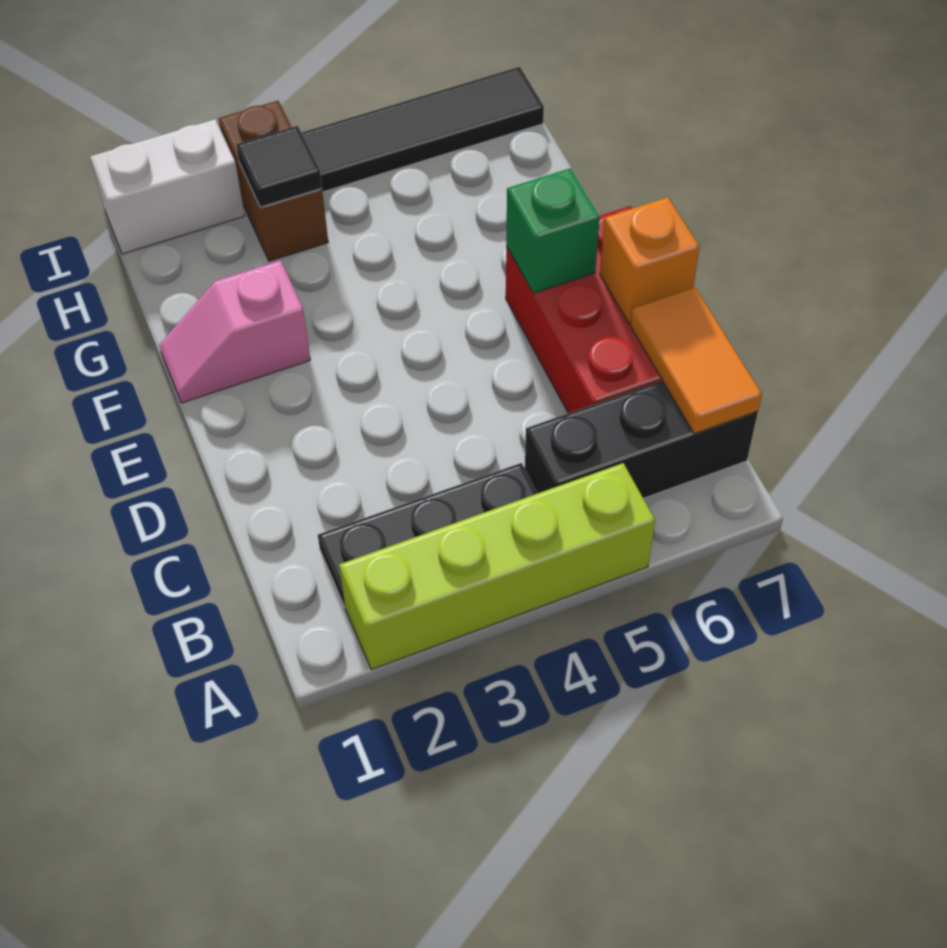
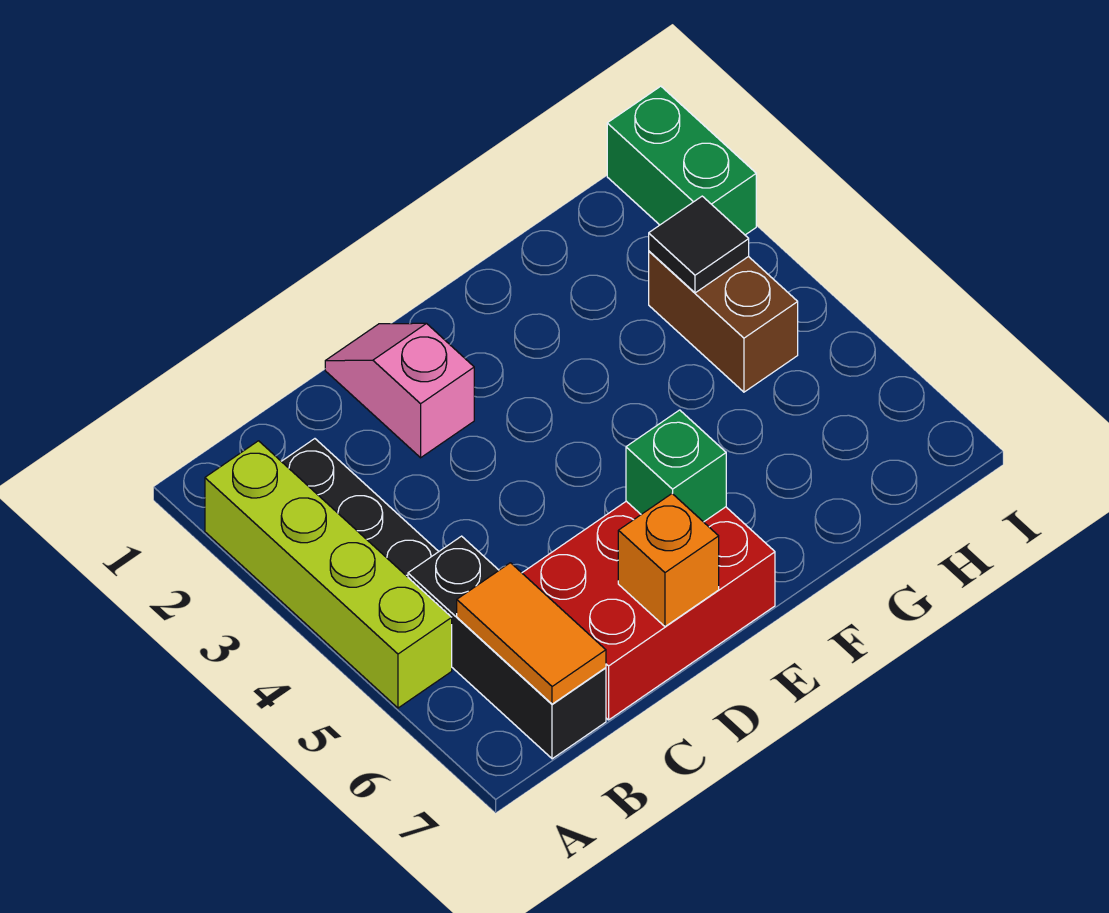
orange 1x2 tile [630,288,762,434] -> orange 1x2 tile turned to [457,563,606,704]
pink 1x2 slope [159,261,310,403] -> pink 1x2 slope moved to [325,323,474,458]
brown 1x2 brick [219,101,328,261] -> brown 1x2 brick turned to [649,251,798,392]
white 1x2 brick [90,119,245,254] -> green 1x2 brick [607,86,756,235]
black 1x4 tile [301,67,544,192] -> none

